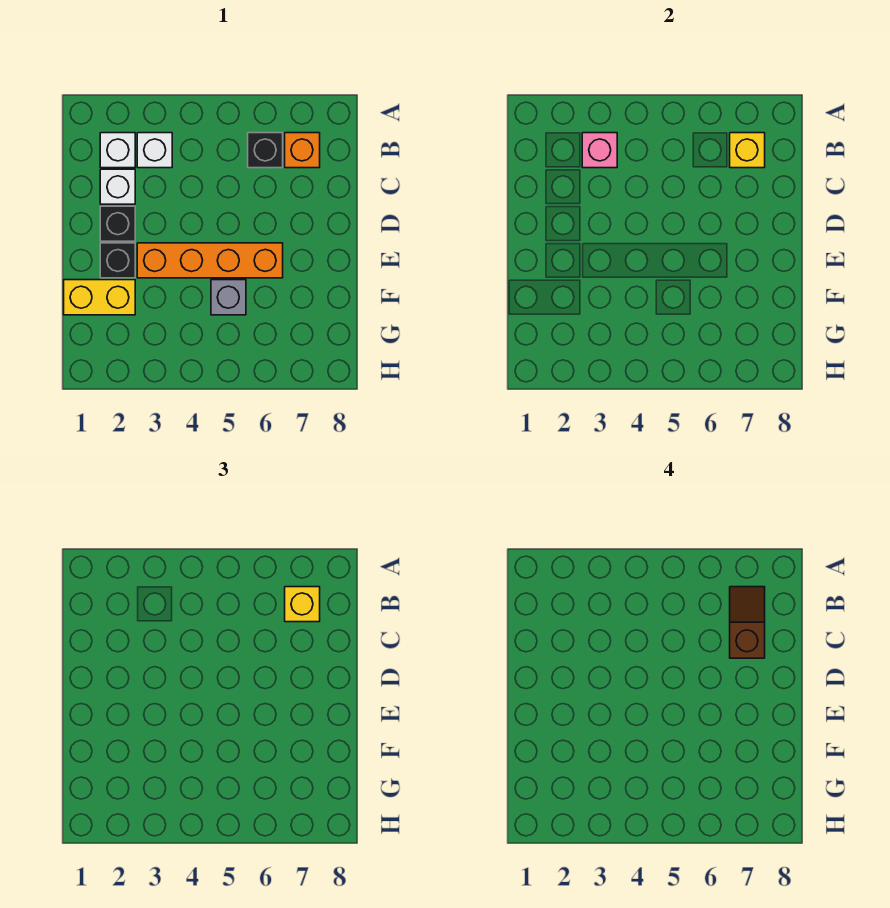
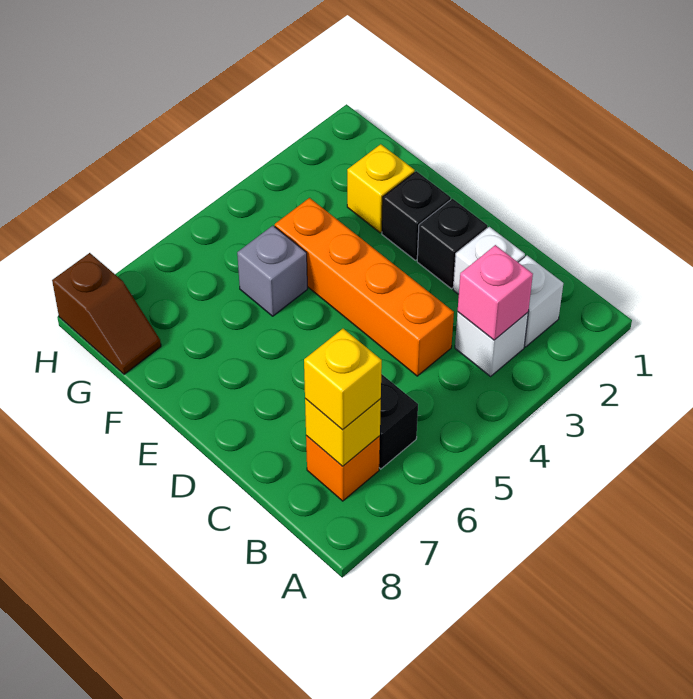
brown 1x2 slope [730,587,765,658] -> brown 1x2 slope moved to [52,253,161,374]
orange 1x4 brick [137,243,283,278] -> orange 1x4 brick turned to [275,198,454,376]
yellow 1x2 brick [64,280,135,315] -> yellow 1x1 brick [347,144,415,233]

